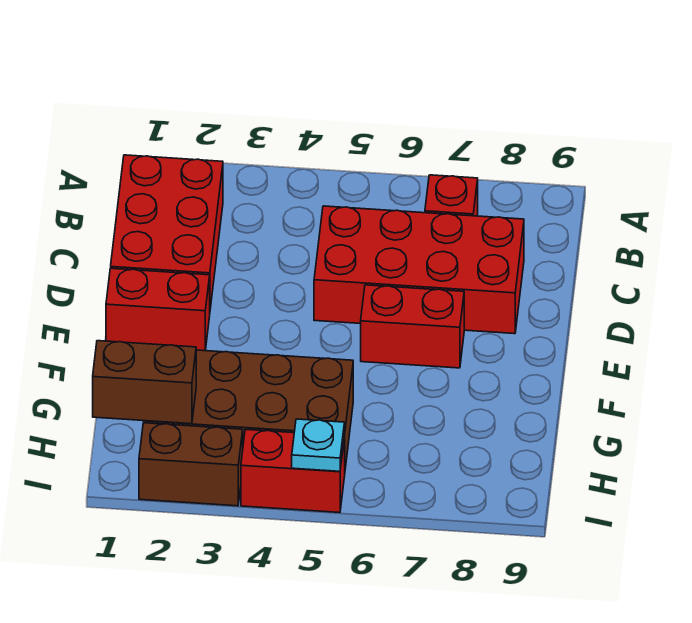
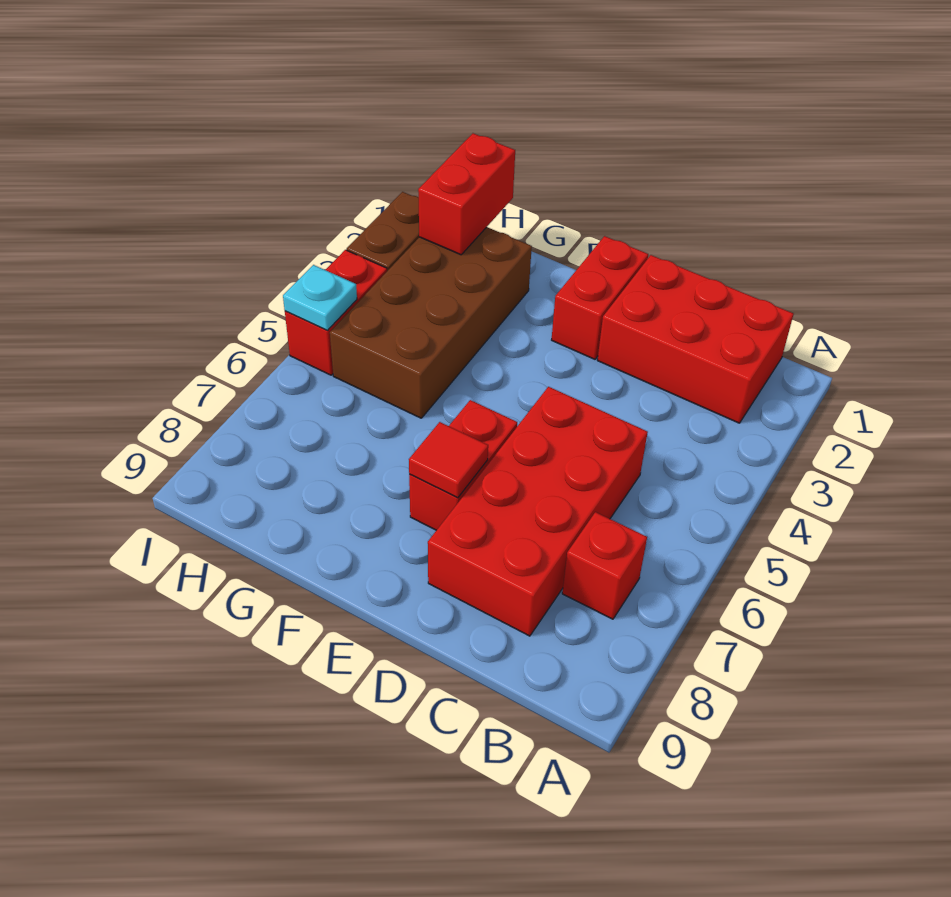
none -> red 1x1 tile [409,422,488,498]
brown 1x2 brick [93,341,196,424] -> red 1x2 brick [418,133,515,255]

